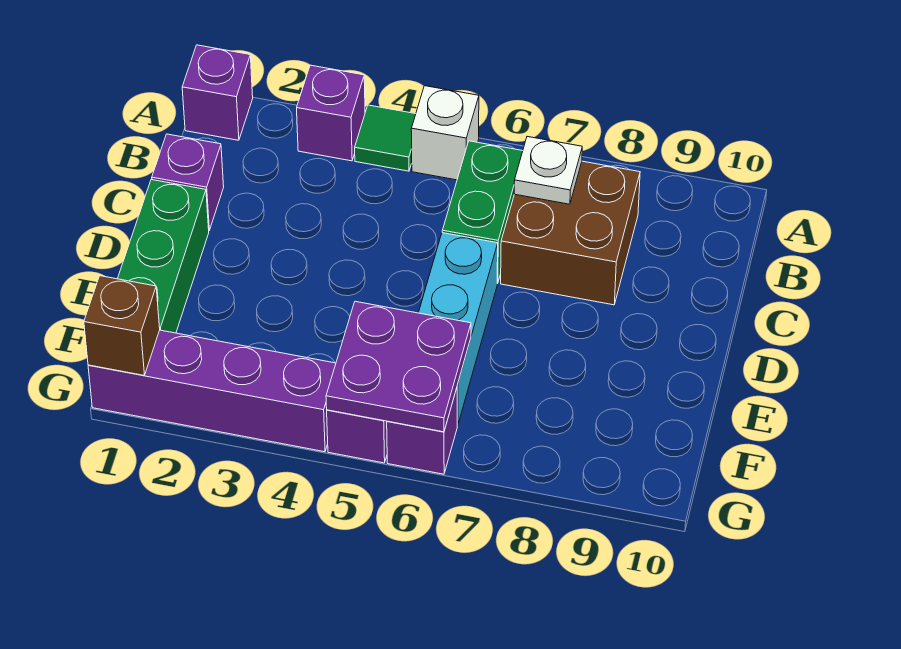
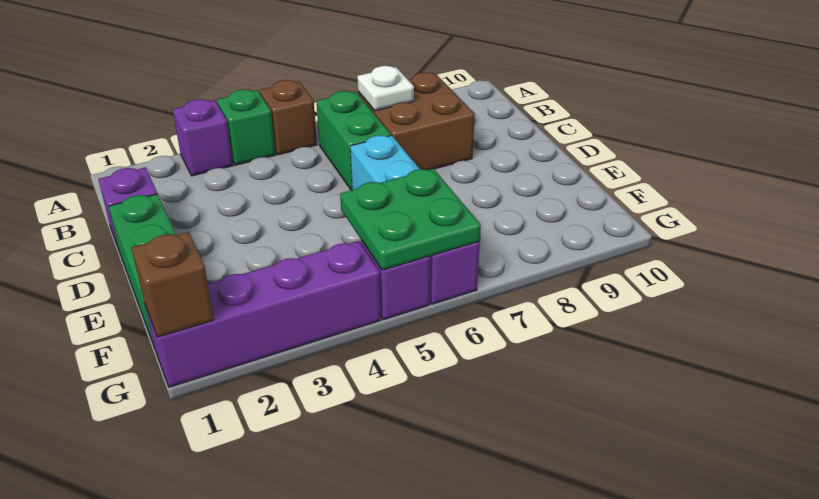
purple 1x1 brick [182,45,253,140] -> none
green 1x1 tile [355,105,416,171] -> green 1x1 brick [217,89,276,165]
white 1x1 brick [411,86,479,180] -> brown 1x1 brick [260,80,317,155]
purple 2x2 plate [326,301,471,432] -> green 2x2 plate [340,169,481,270]

